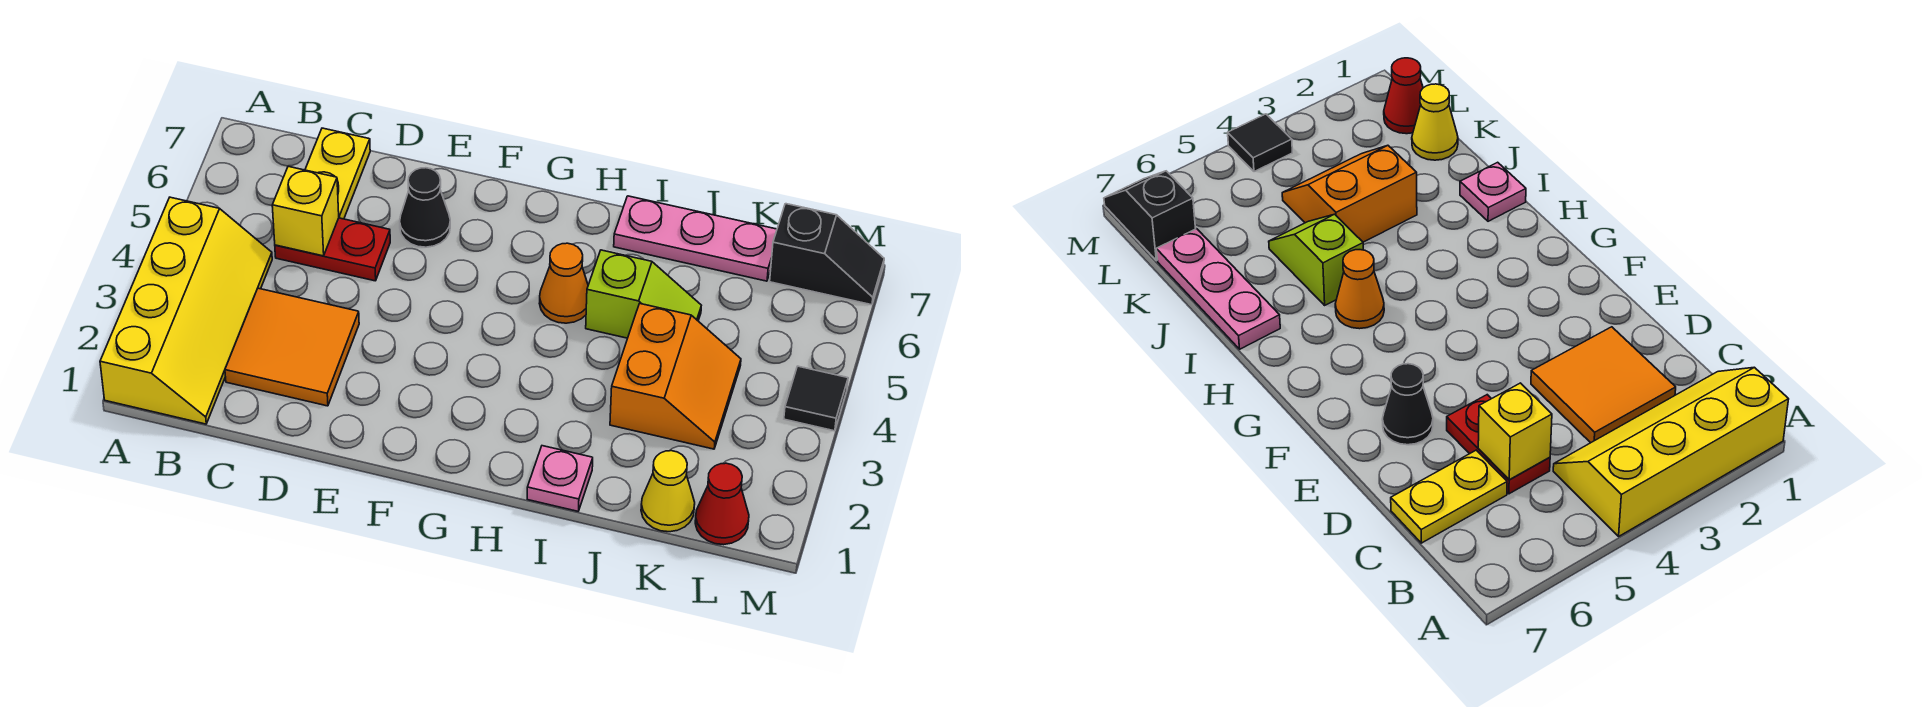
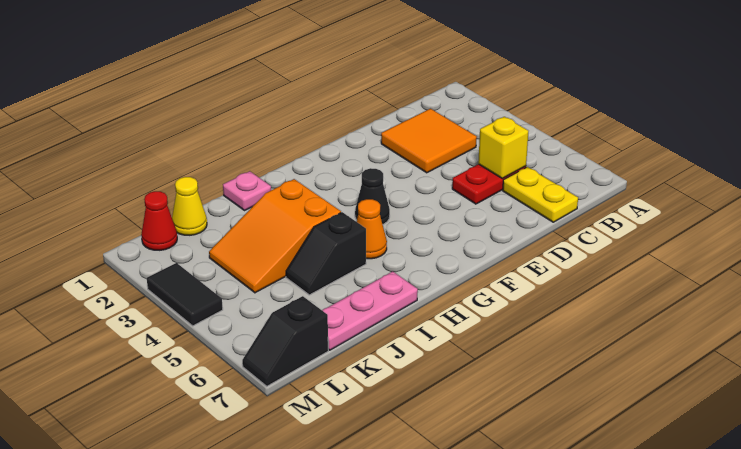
yellow 2x4 slope [100,197,272,424] -> none
black 1x1 cone [400,168,450,247] -> black 1x1 cone moved to [355,168,390,224]
lime 1x2 slope [586,250,701,338] -> black 1x2 slope [286,212,366,295]
orange 2x2 slope [610,304,741,449] -> orange 2x3 slope [209,179,341,293]
black 1x1 tile [784,366,848,431] -> black 1x2 tile [147,263,223,326]

